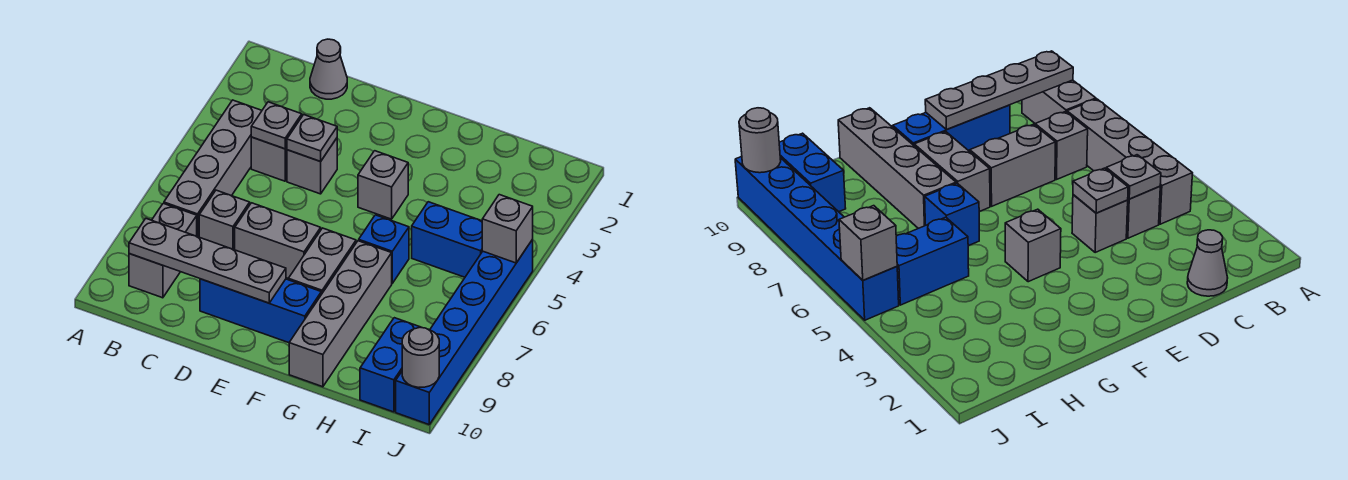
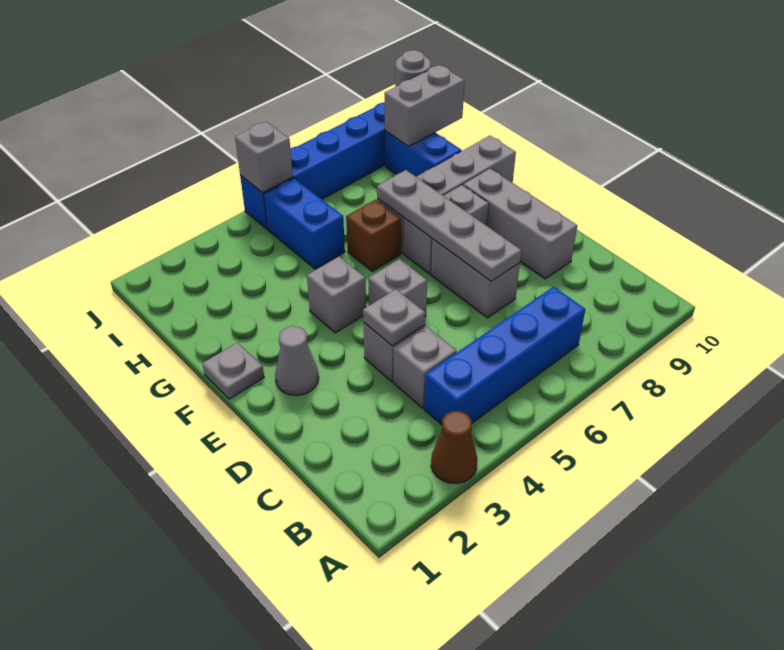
none -> brown 1x1 cone [431,411,477,484]
grey 1x4 brick [164,100,262,237] -> blue 1x4 brick [424,287,585,425]
grey 1x2 brick [129,203,197,298] -> grey 1x2 brick moved to [384,65,465,146]
grey 1x4 plate [129,219,286,303] -> grey 1x4 plate moved to [377,170,521,281]
grey 1x1 cone [310,39,347,99] -> grey 1x1 cone moved to [275,326,319,395]
grey 1x1 plate [251,102,302,149] -> grey 1x1 plate moved to [202,342,264,399]
grey 1x1 brick [199,190,250,250] -> grey 1x1 brick moved to [368,259,427,317]
blue 1x3 brick [200,279,321,343] -> grey 1x3 brick [463,169,577,279]
blue 1x1 brick [359,215,409,283] -> brown 1x1 brick [346,200,401,272]
blue 1x2 brick [360,318,422,412] -> blue 1x2 brick turned to [385,131,461,177]

